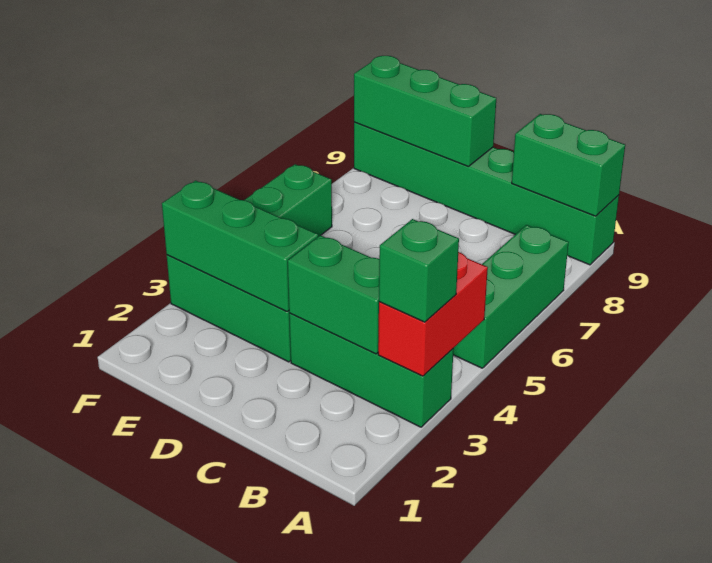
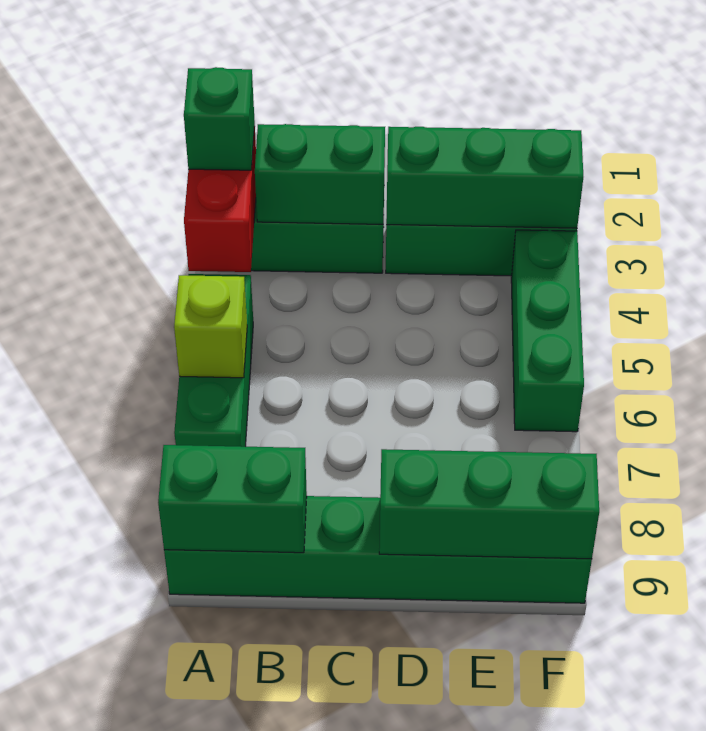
none -> lime 1x1 brick [174,275,247,378]

